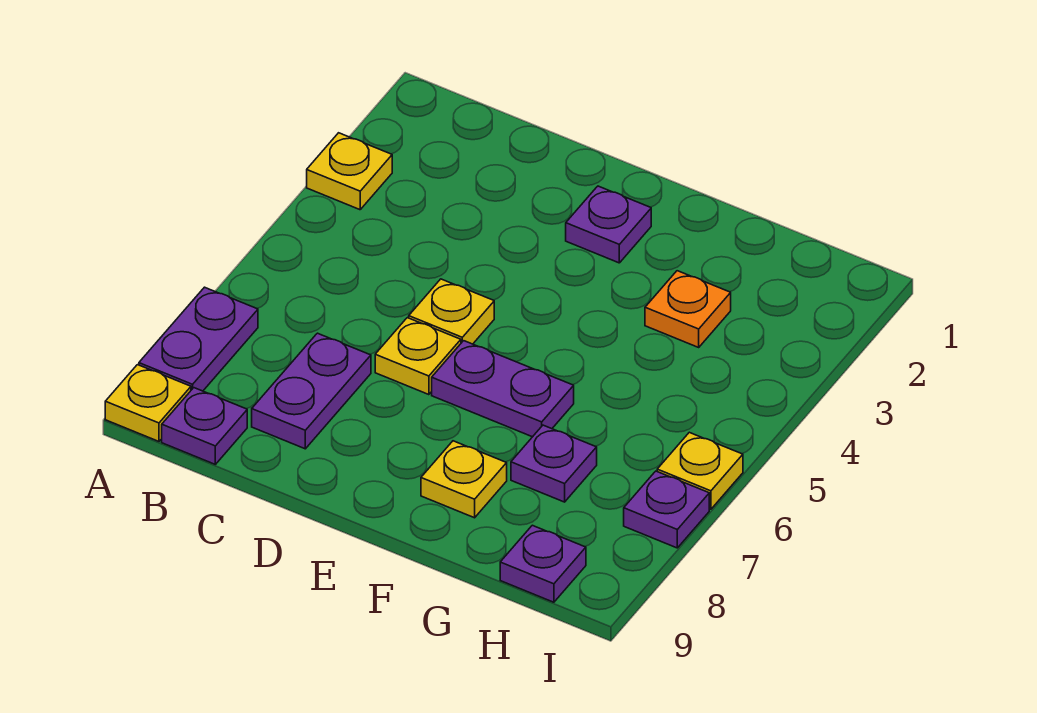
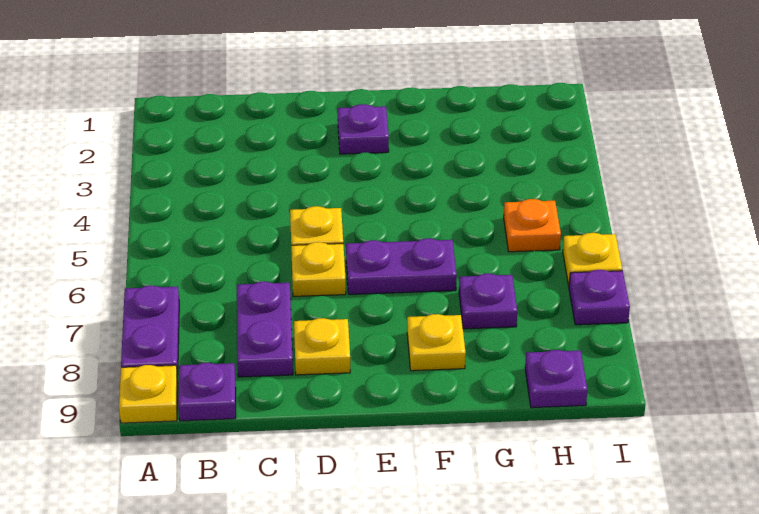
yellow 1x1 plate [307,133,392,210] -> yellow 1x1 plate moved to [294,318,350,375]
orange 1x1 plate [645,271,731,347] -> orange 1x1 plate moved to [504,199,561,252]

